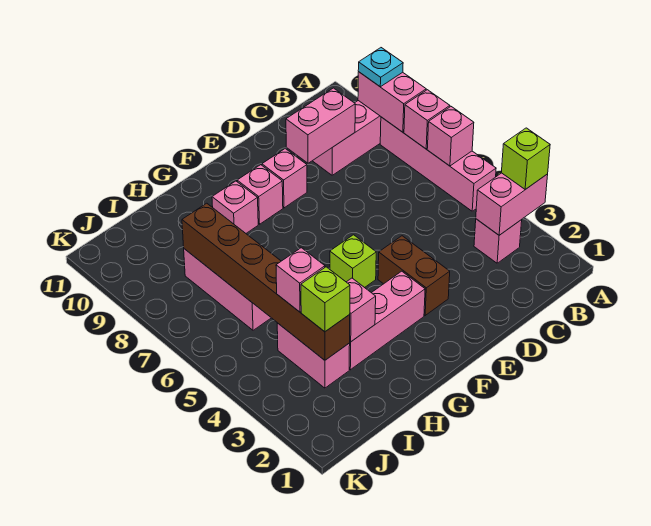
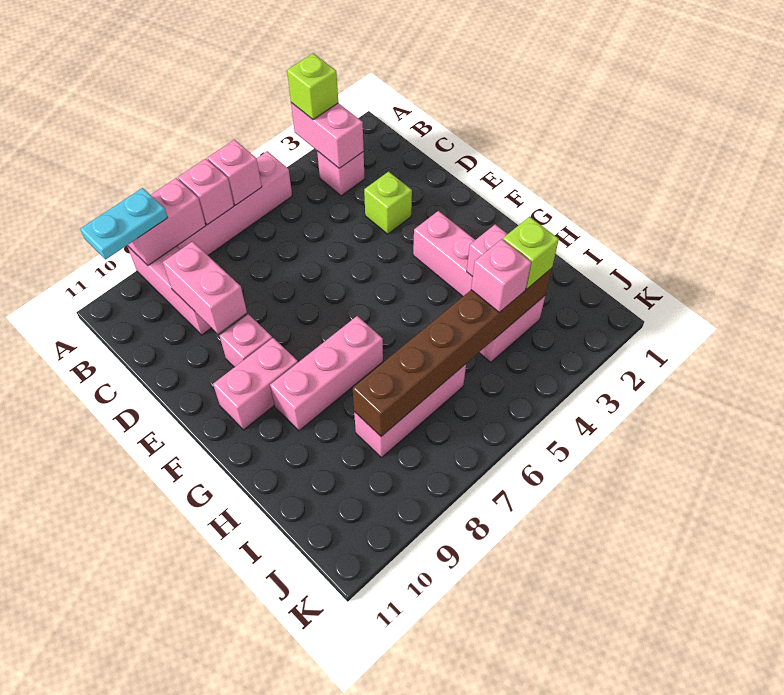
cyan 1x1 plate [358,48,403,87] -> cyan 1x2 plate [80,188,168,259]
brown 1x2 brick [378,236,450,315] -> none
lime 1x1 brick [330,235,376,288] -> lime 1x1 brick moved to [364,172,412,234]
pink 1x1 brick [237,165,283,224] -> pink 1x2 brick [213,338,298,430]
pink 1x1 brick [212,181,258,233] -> pink 1x3 brick [270,316,383,431]

